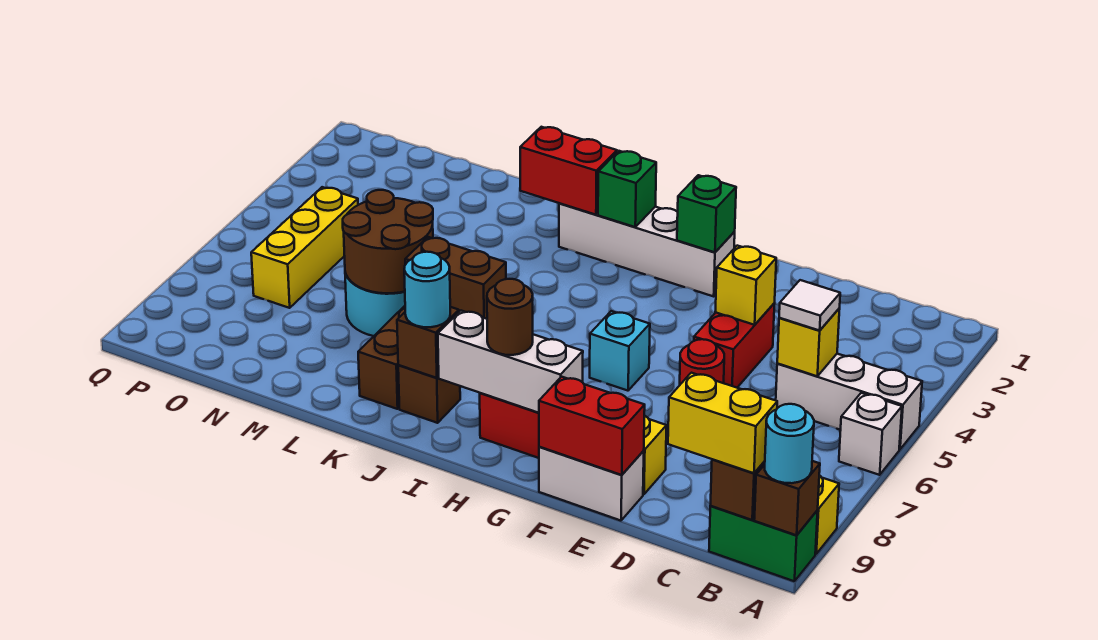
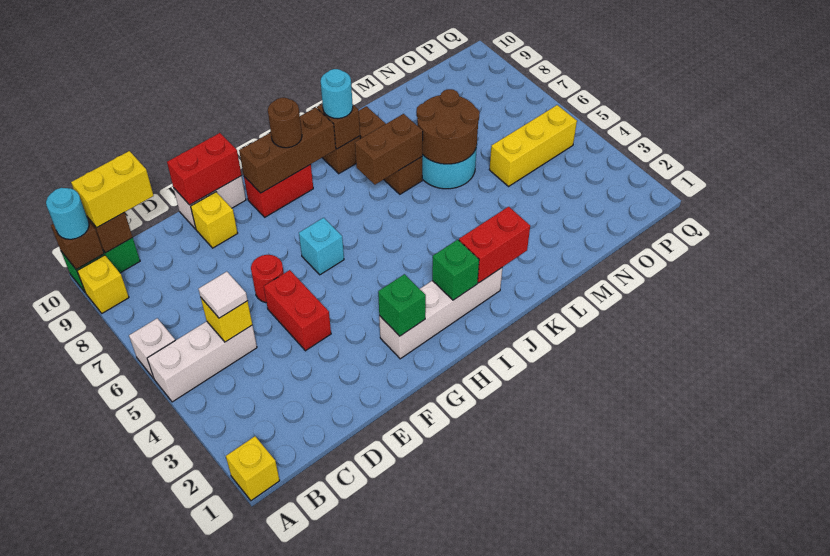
yellow 1x1 brick [715,246,776,325] -> yellow 1x1 brick moved to [226,436,280,501]
white 1x3 brick [438,311,583,413] -> brown 1x3 brick [239,108,336,193]
yellow 1x3 brick [251,187,358,308] -> yellow 1x3 brick turned to [489,105,577,186]

